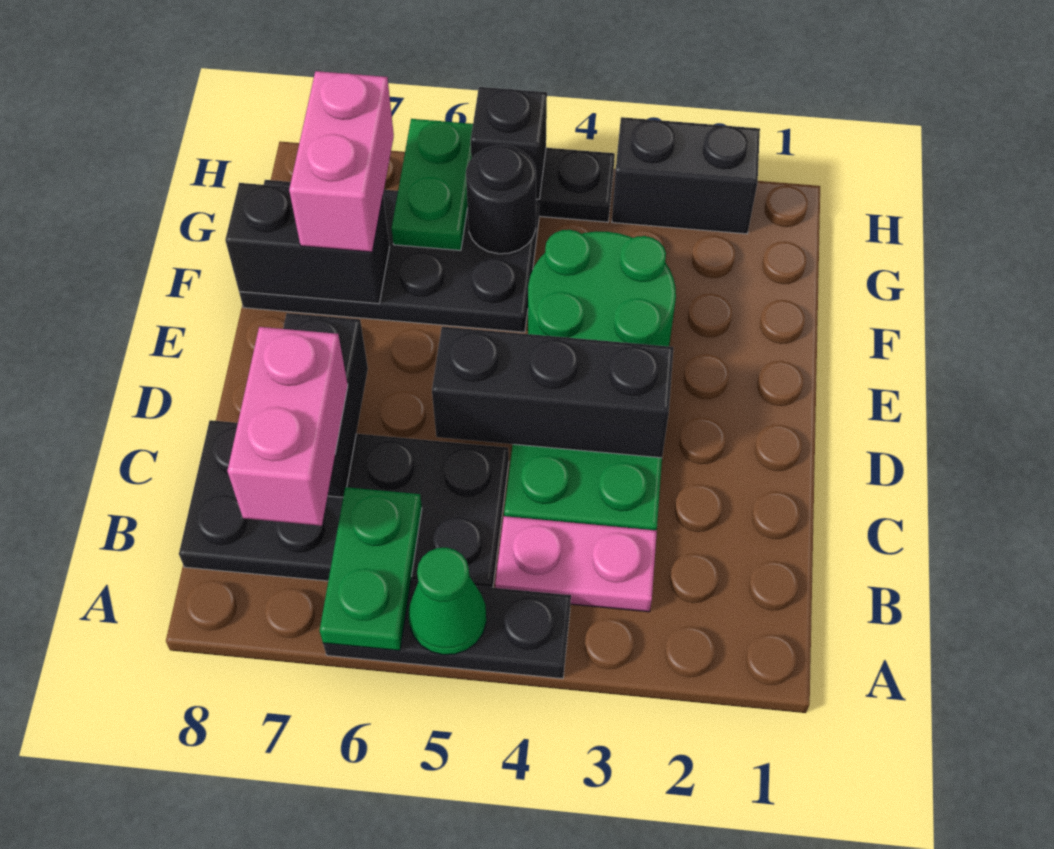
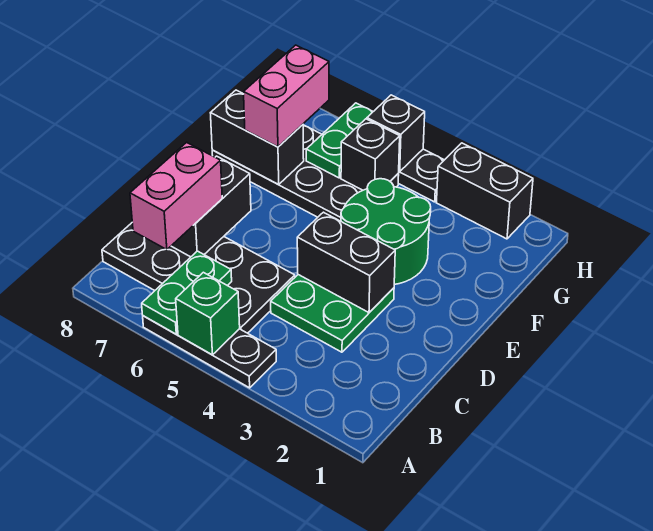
green 1x1 cone [409,548,486,655] -> green 1x1 brick [176,272,240,355]
pink 1x2 plate [495,516,657,612] -> none
black 1x3 brick [432,327,674,458] -> black 1x2 brick [297,212,395,313]
black 1x1 round brick [466,146,536,254] -> black 1x1 brick [341,119,400,190]

